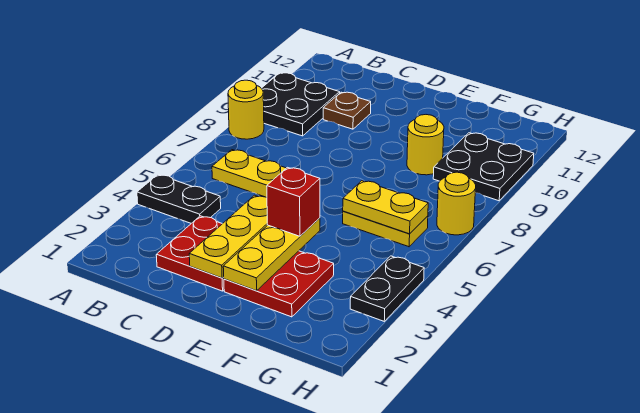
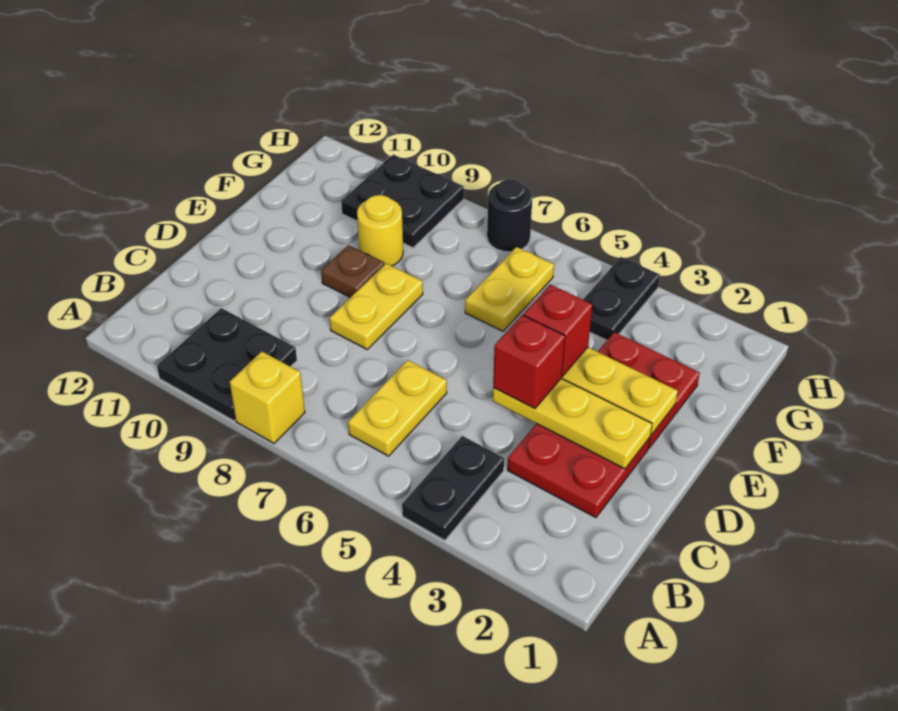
yellow 1x1 round brick [228,80,264,139] -> yellow 1x1 brick [230,351,305,443]
brown 1x1 plate [323,92,371,129] -> brown 1x1 plate moved to [321,245,384,297]
none -> red 1x1 brick [493,315,565,408]
yellow 1x2 plate [343,181,428,234] -> yellow 1x2 plate moved to [330,264,423,349]
black 1x2 plate [350,256,424,321] -> black 1x2 plate turned to [583,257,660,340]
yellow 1x1 round brick [437,172,476,235] -> black 1x1 round brick [487,179,532,252]

